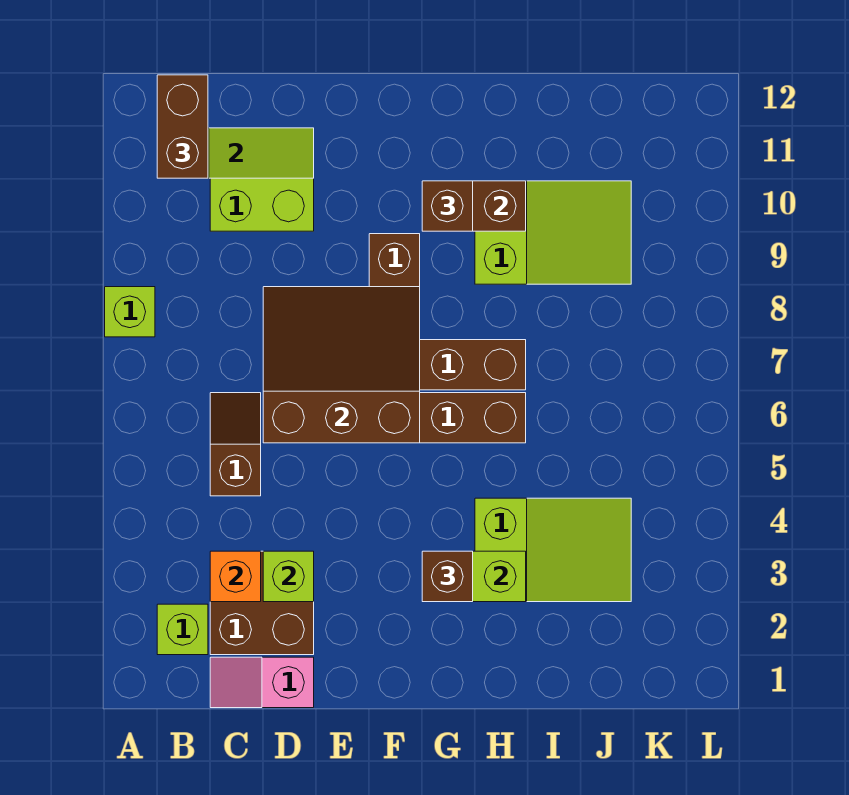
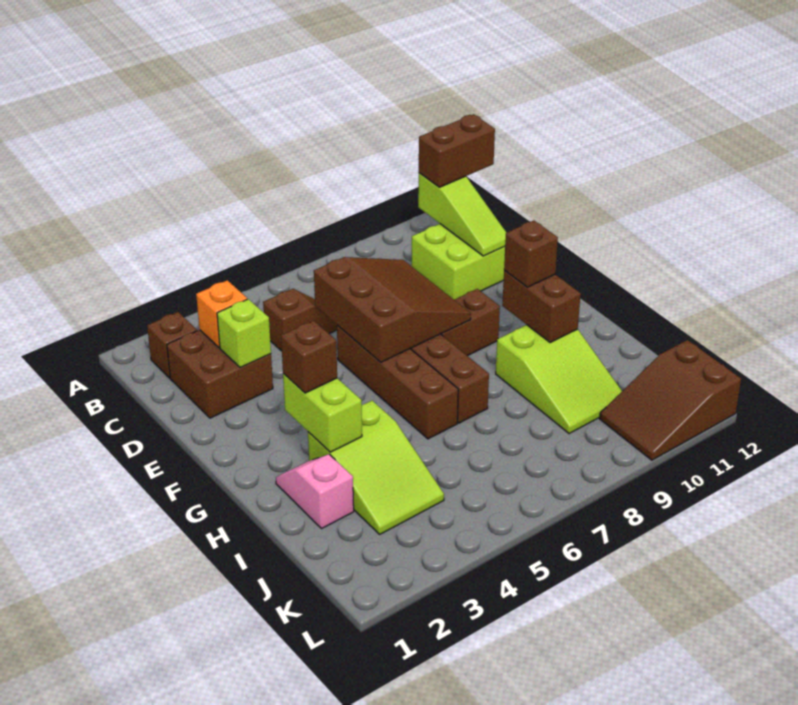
lime 1x1 brick [105,287,155,337] -> none
lime 1x1 brick [157,604,208,655] -> brown 1x1 brick [147,312,197,378]
pink 1x2 slope [210,657,314,708] -> pink 1x2 slope moved to [276,454,354,529]
none -> brown 2x3 slope [600,340,741,460]

